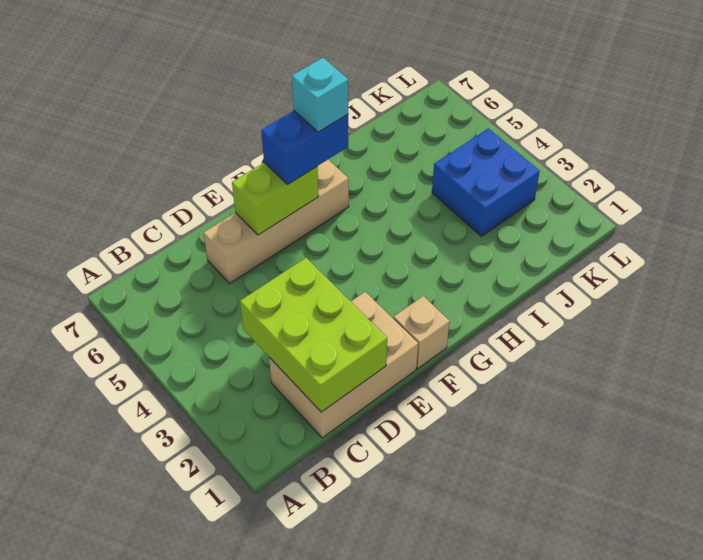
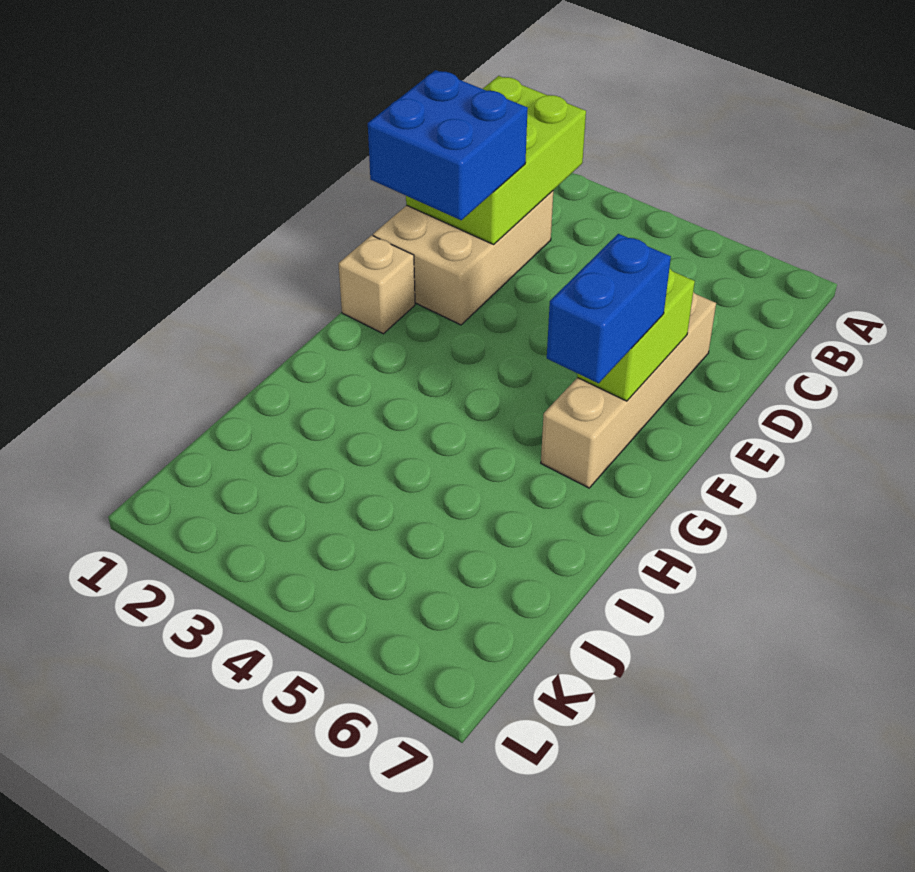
lime 2x3 brick [240,258,387,412] -> lime 2x3 brick turned to [406,76,586,244]
cyan 1x1 brick [292,58,348,132] -> none
blue 2x2 brick [432,128,540,236] -> blue 2x2 brick moved to [368,70,528,220]

